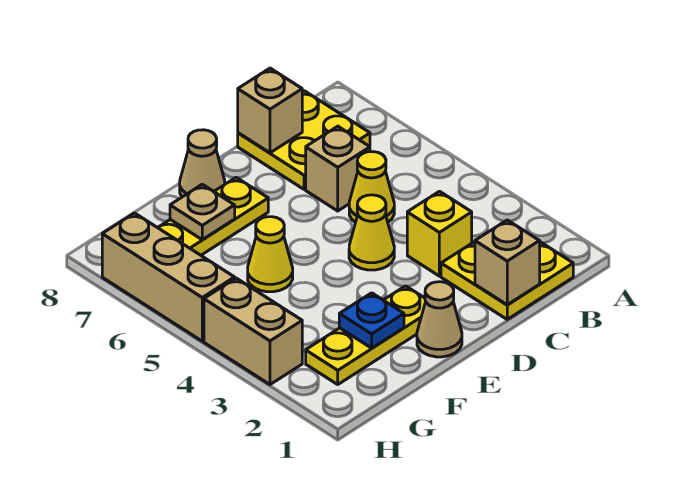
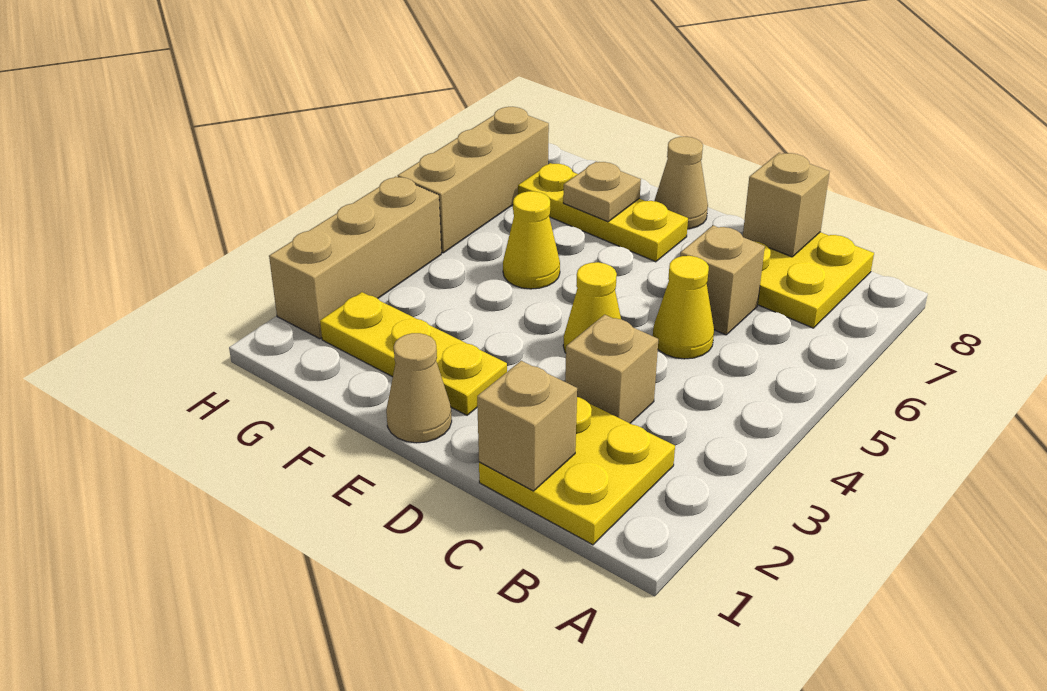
yellow 1x1 brick [407,191,472,276] -> tan 1x1 brick [565,315,658,423]
blue 1x1 plate [339,293,404,348] -> none
tan 1x2 brick [204,278,302,384] -> tan 1x3 brick [269,176,441,339]

